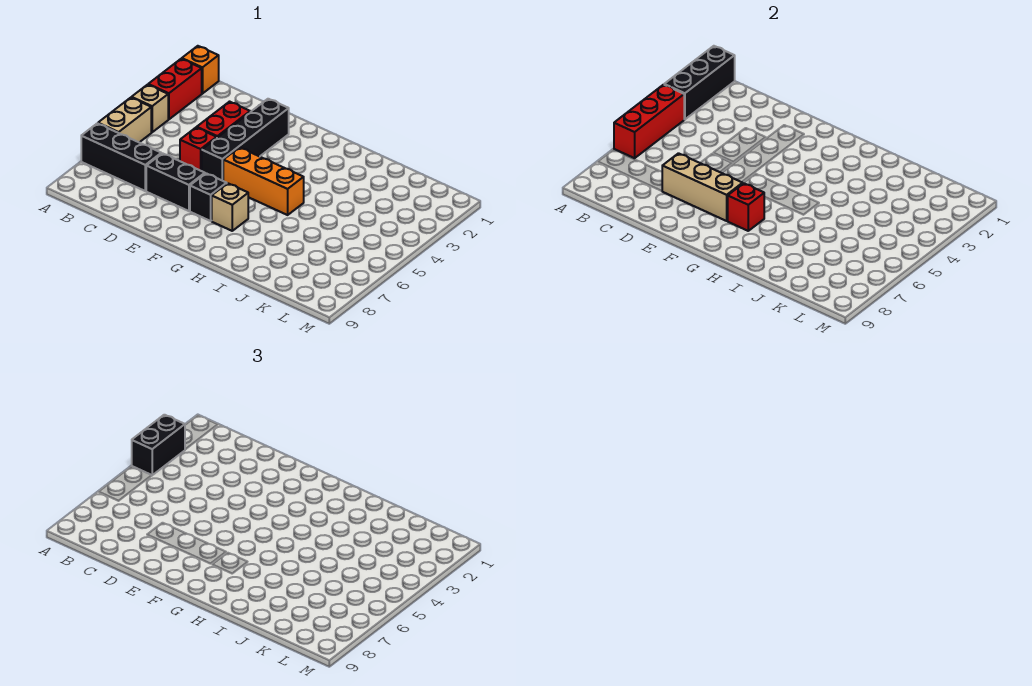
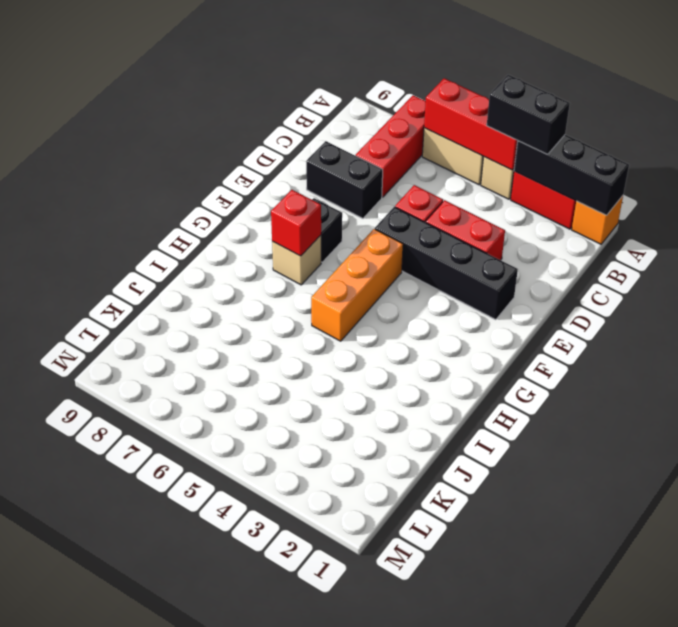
black 1x3 brick [81,123,161,191] -> red 1x3 brick [356,95,426,197]
black 1x2 brick [146,153,205,211] -> black 1x2 brick turned to [306,141,383,218]
tan 1x3 brick [662,153,743,221] -> none

